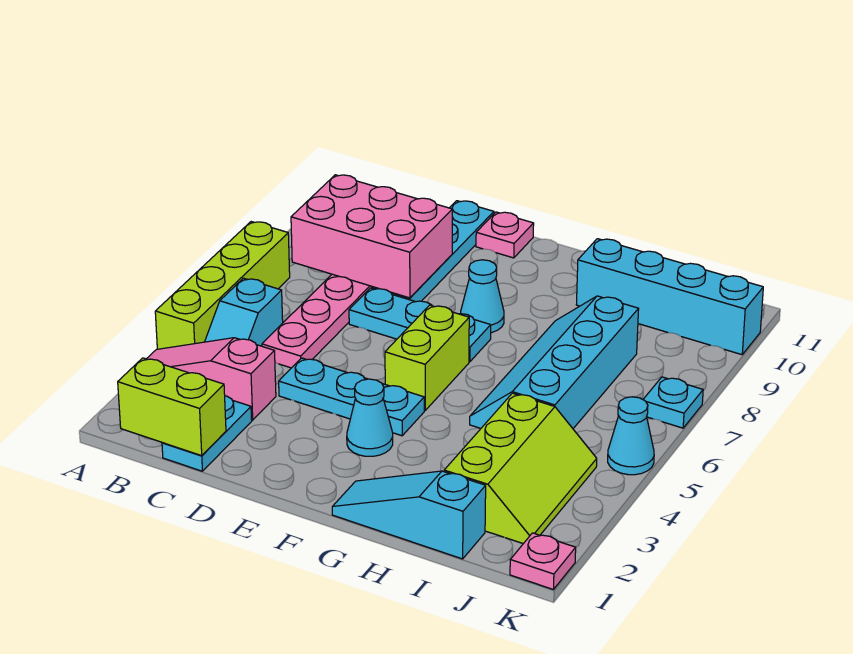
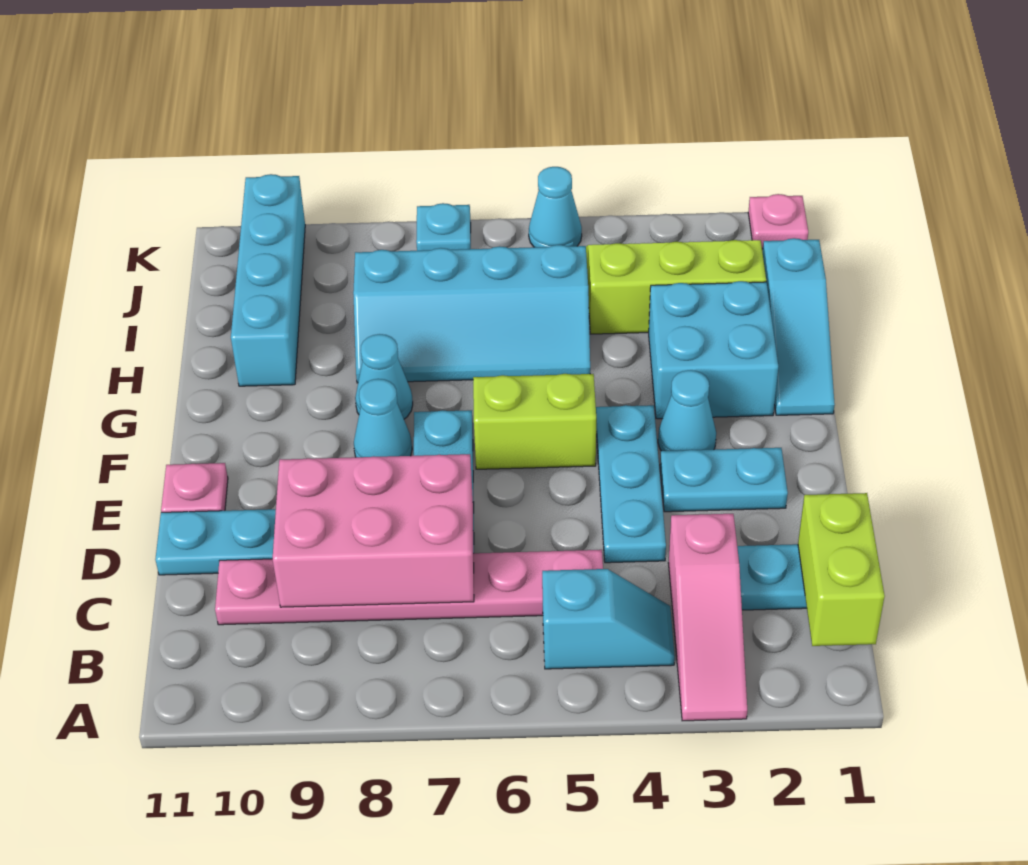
lime 1x4 brick [155,222,290,349] -> none
pink 2x3 brick [291,175,452,298] -> pink 2x3 brick turned to [272,454,474,607]
none -> cyan 1x2 plate [660,448,788,512]
none -> cyan 2x2 brick [649,281,778,419]
none -> cyan 1x1 cone [355,334,413,419]

